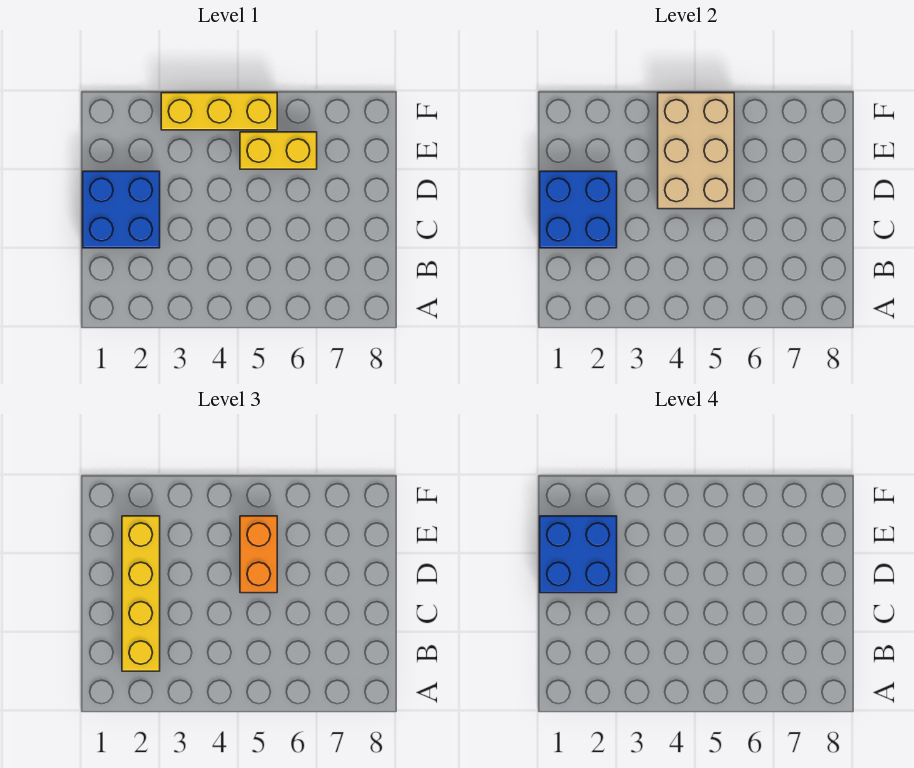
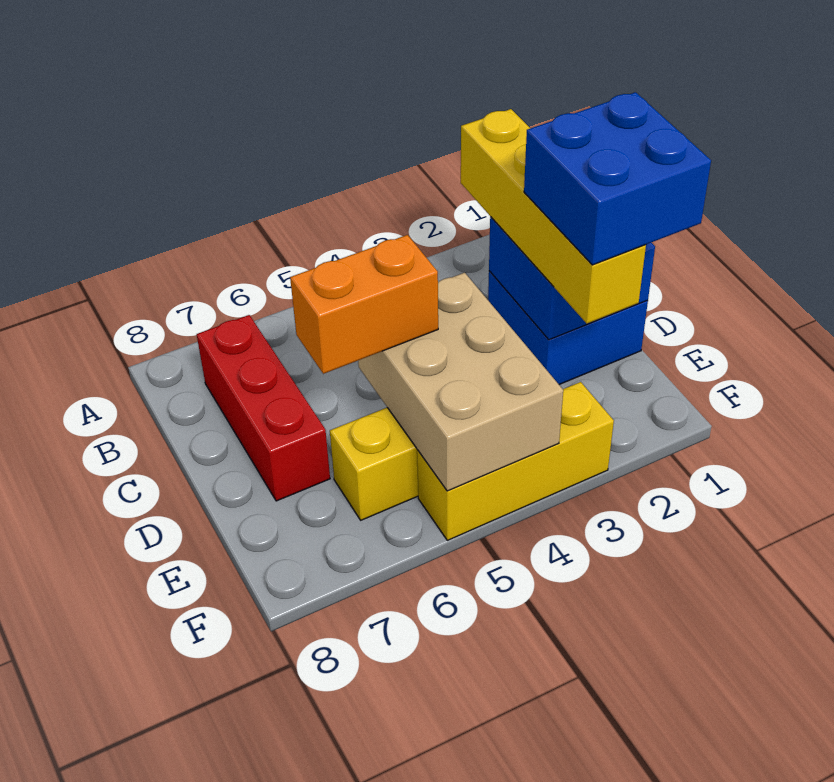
none -> red 1x3 brick [197,315,330,501]
orange 1x2 brick [240,516,277,593] -> orange 1x2 brick turned to [290,235,438,374]

